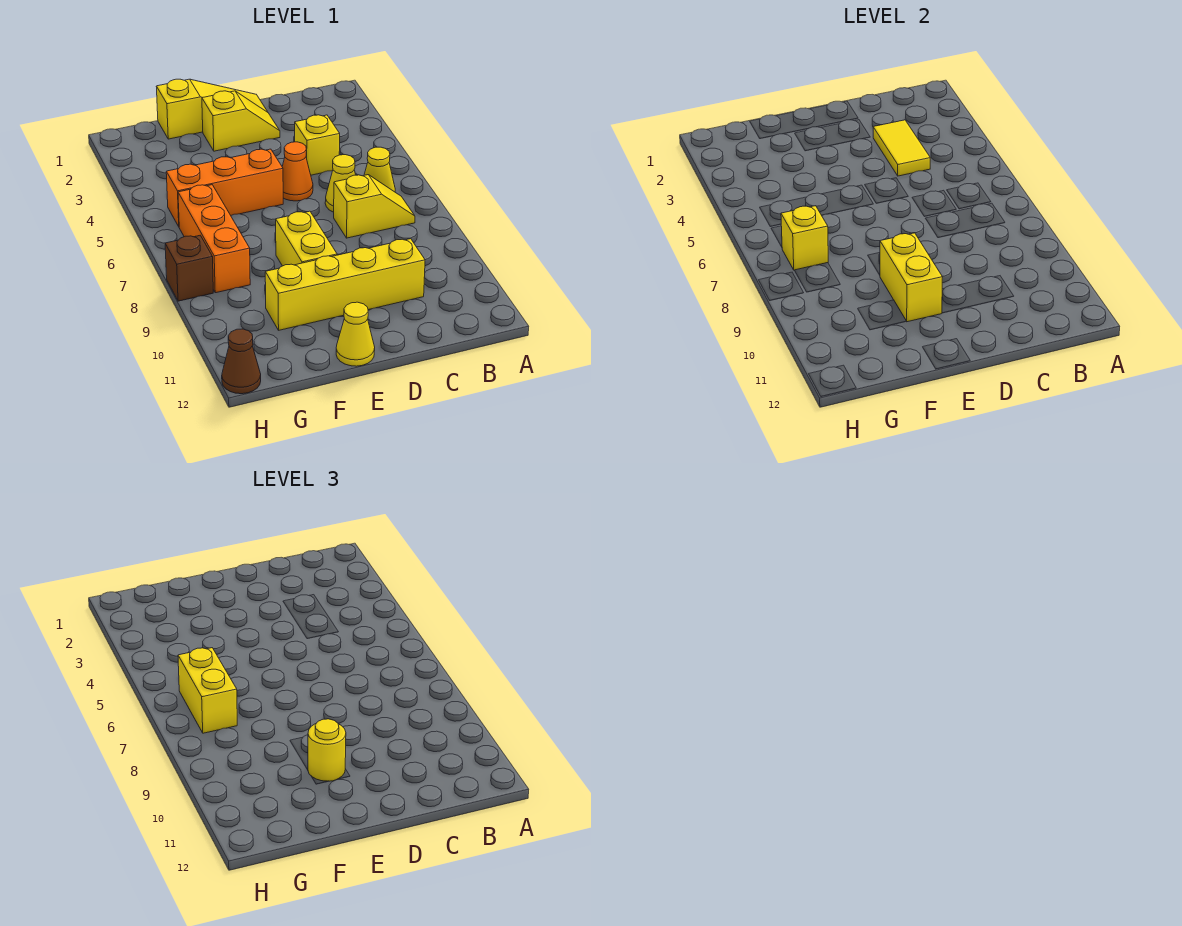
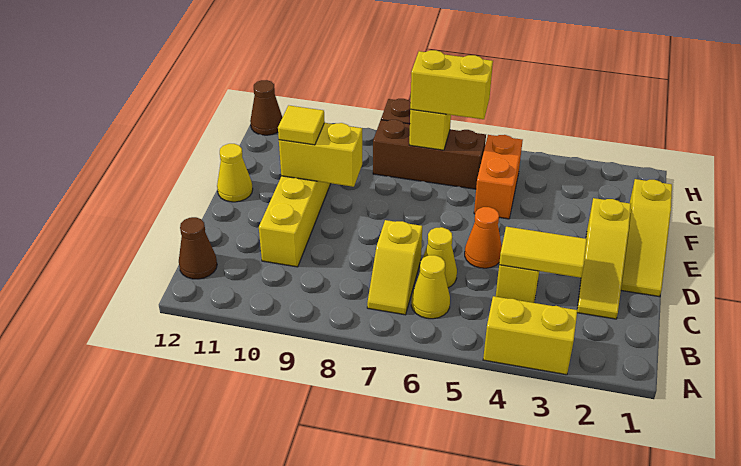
none -> brown 1x1 cone [179,217,217,279]
yellow 1x2 slope [202,91,280,151] -> yellow 1x3 slope [577,198,631,319]
orange 1x3 brick [166,149,283,226] -> orange 1x2 brick [474,135,523,219]
yellow 1x2 brick [276,211,337,266] -> yellow 1x2 brick moved to [483,296,577,375]
yellow 1x1 round brick [308,719,346,781] -> yellow 1x1 tile [278,105,325,145]
orange 1x3 brick [178,185,250,293] -> brown 1x3 brick [373,120,486,189]

